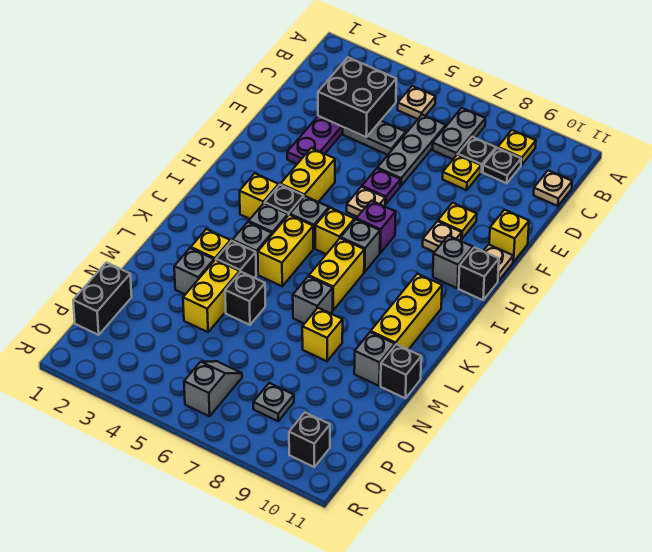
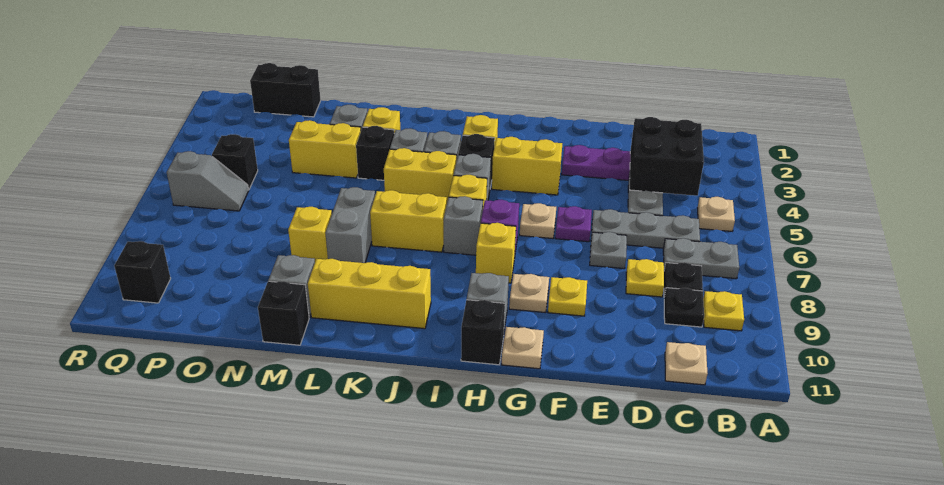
yellow 1x1 brick [489,210,529,262] -> yellow 1x1 brick moved to [476,223,516,283]
grey 1x1 brick [293,276,333,324] -> grey 1x2 brick [325,187,375,263]
black 1x1 brick [225,272,265,325] -> black 1x1 brick moved to [212,134,258,190]
grey 1x1 plate [253,383,294,421] -> grey 1x1 plate moved to [590,232,627,269]

